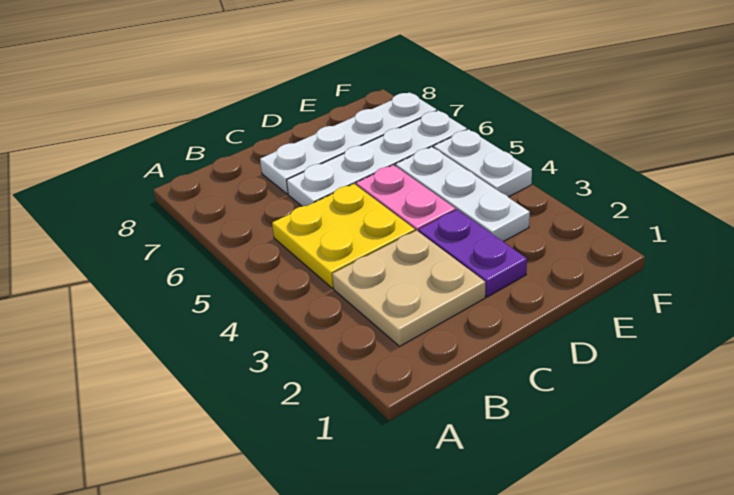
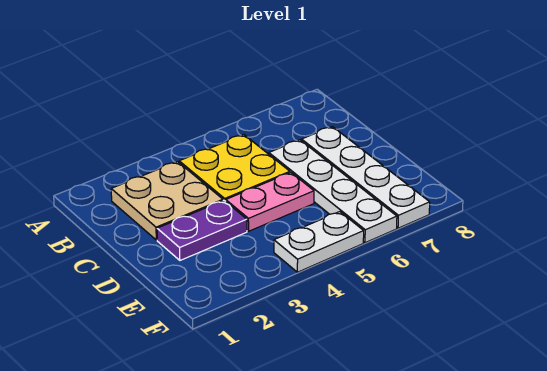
white 1x3 plate [395,147,530,242] -> none

